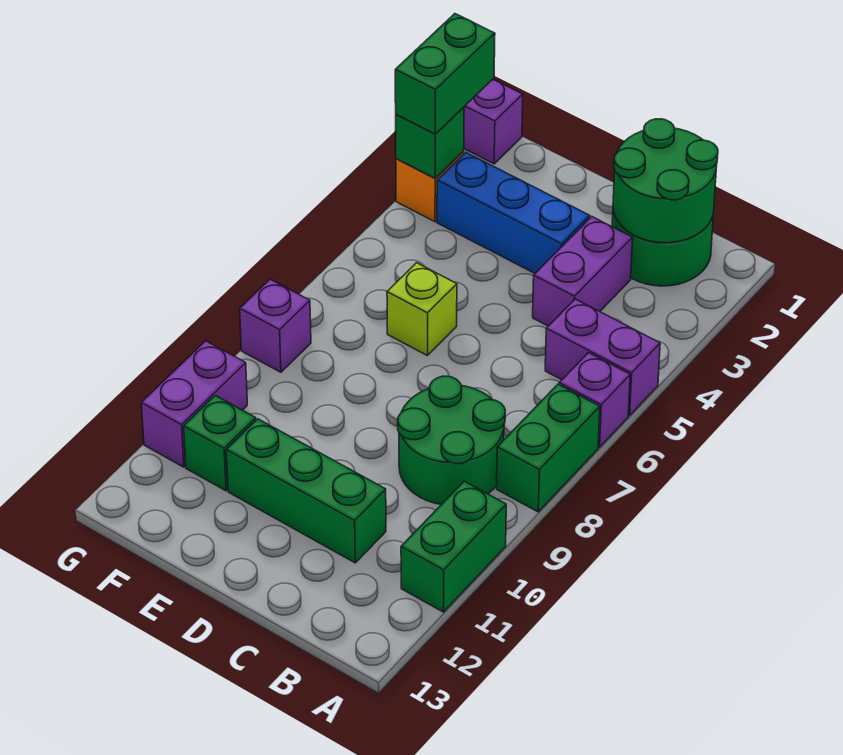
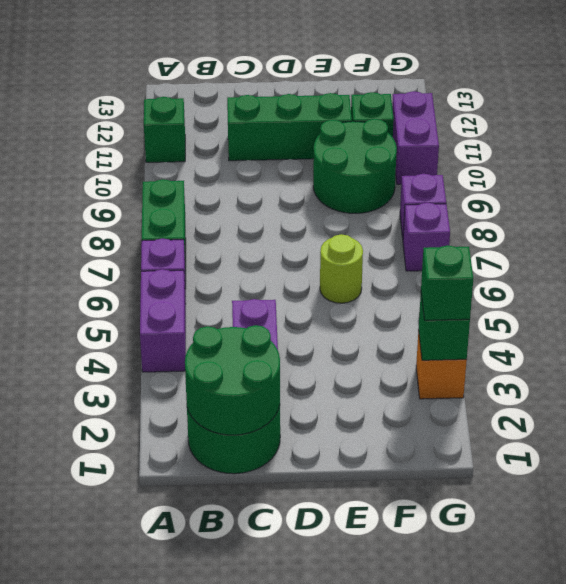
purple 1x2 brick [545,299,660,415] -> purple 1x2 brick turned to [140,269,186,372]
green 1x2 brick [401,481,506,612] -> green 1x1 brick [144,97,185,162]
green 2x2 round brick [398,376,505,504] -> green 2x2 round brick moved to [313,119,397,213]
blue 1x3 brick [437,153,590,273] -> none
lime 1x1 brick [387,263,457,356] -> lime 1x1 round brick [320,234,363,303]
purple 1x1 brick [464,79,523,164] -> purple 1x1 brick moved to [403,203,450,271]
green 1x2 brick [395,14,495,134] -> green 1x1 brick [421,245,473,320]

